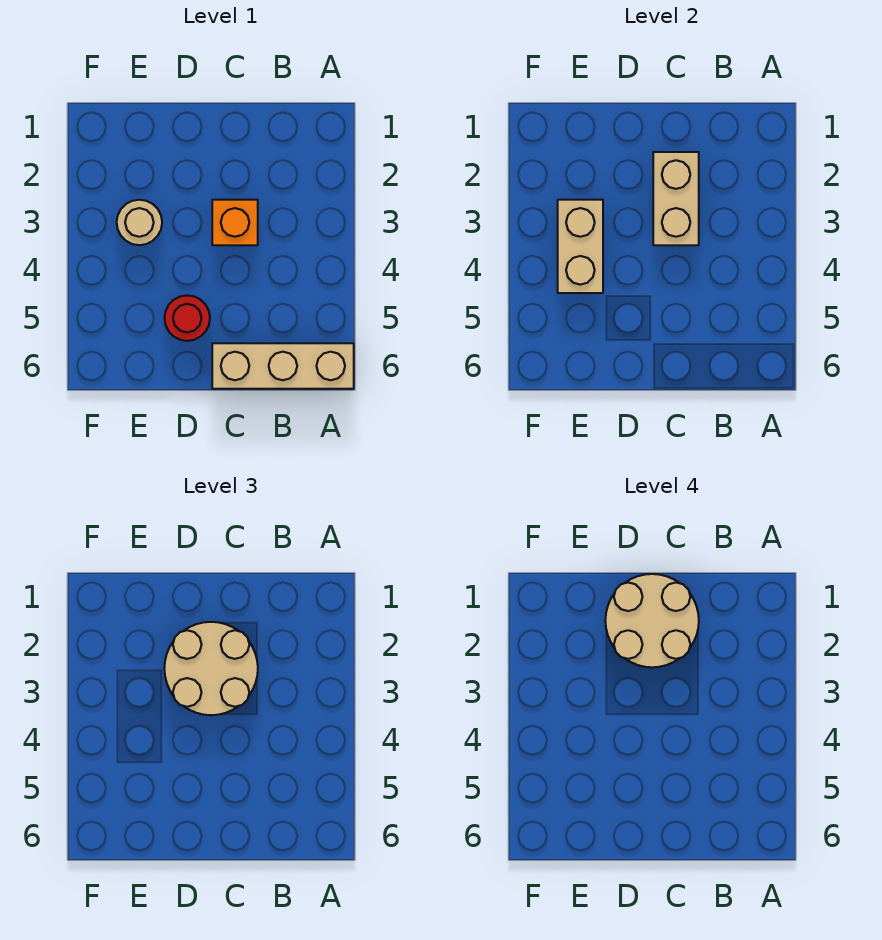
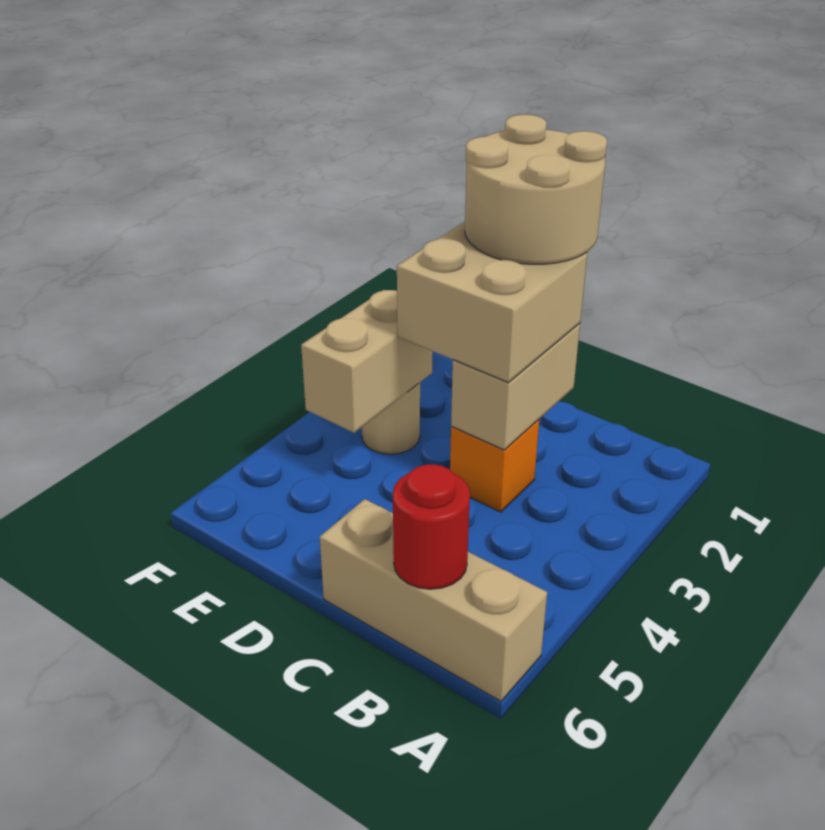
tan 2x2 round brick [164,622,258,715] -> tan 2x2 brick [397,222,587,383]
red 1x1 round brick [164,295,210,341] -> red 1x1 round brick moved to [393,464,470,589]

